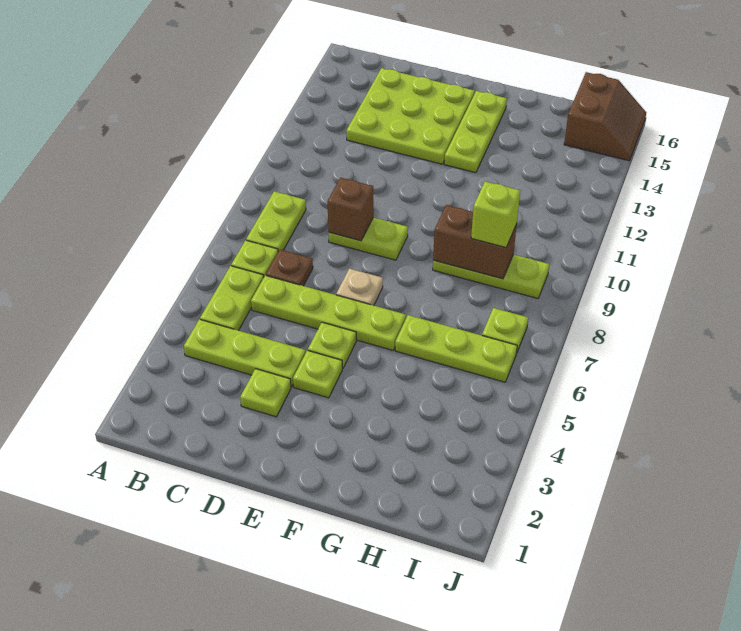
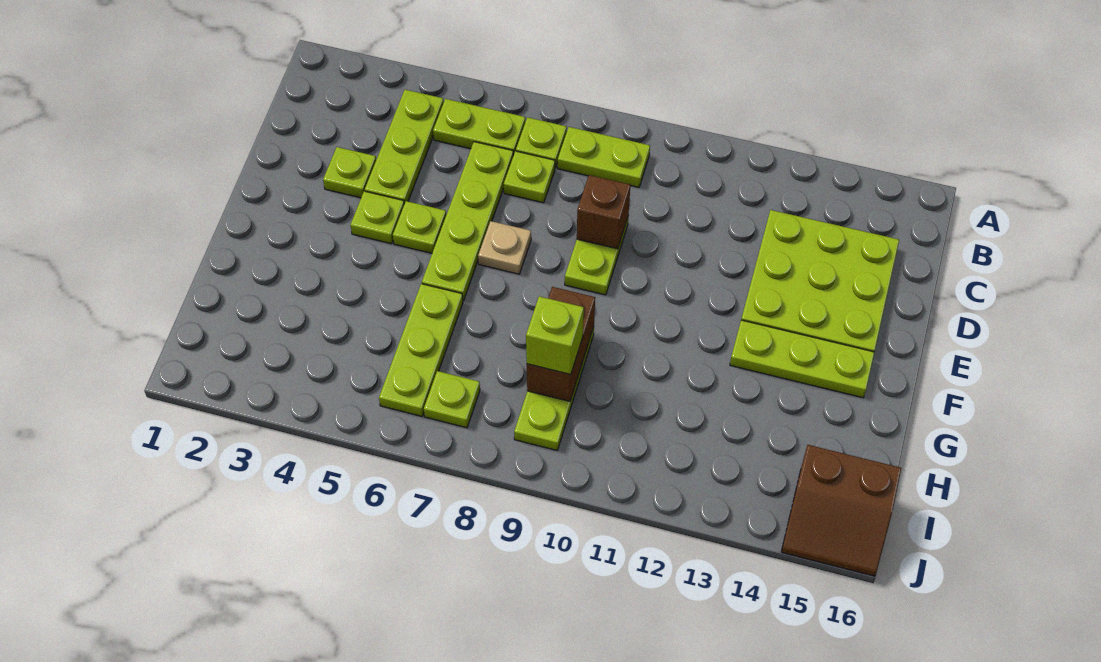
brown 1x1 plate [266,250,313,286] -> lime 1x1 plate [504,151,555,203]

